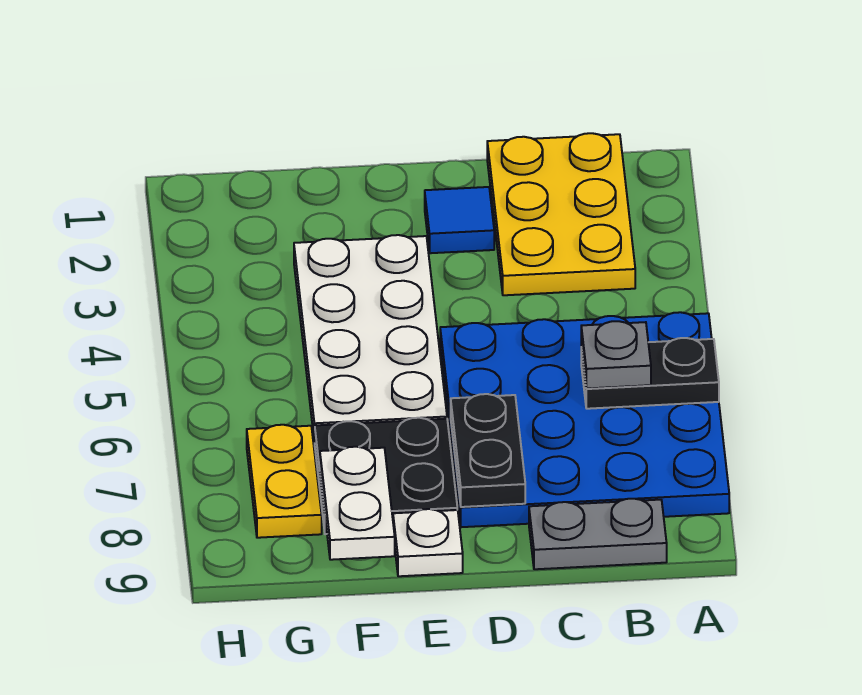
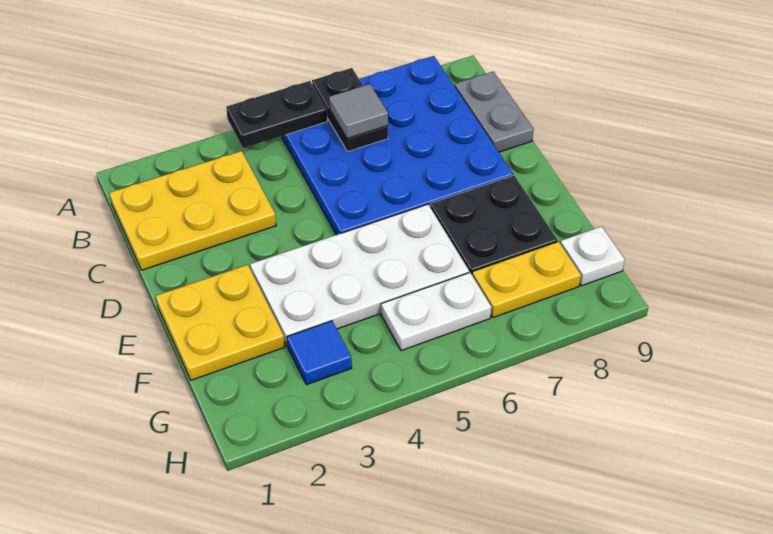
grey 1x1 plate [581,321,651,388] -> grey 1x1 tile [329,84,388,139]
blue 1x1 tile [425,187,494,253] -> blue 1x1 tile moved to [287,321,352,385]
black 1x2 plate [451,394,525,507] -> black 1x2 plate moved to [226,81,327,148]
none -> yellow 2x2 plate [156,265,285,380]
white 1x1 plate [393,509,463,576] -> white 1x1 plate moved to [560,226,625,286]
white 1x2 plate [320,447,395,560] -> white 1x2 plate moved to [381,273,491,351]

